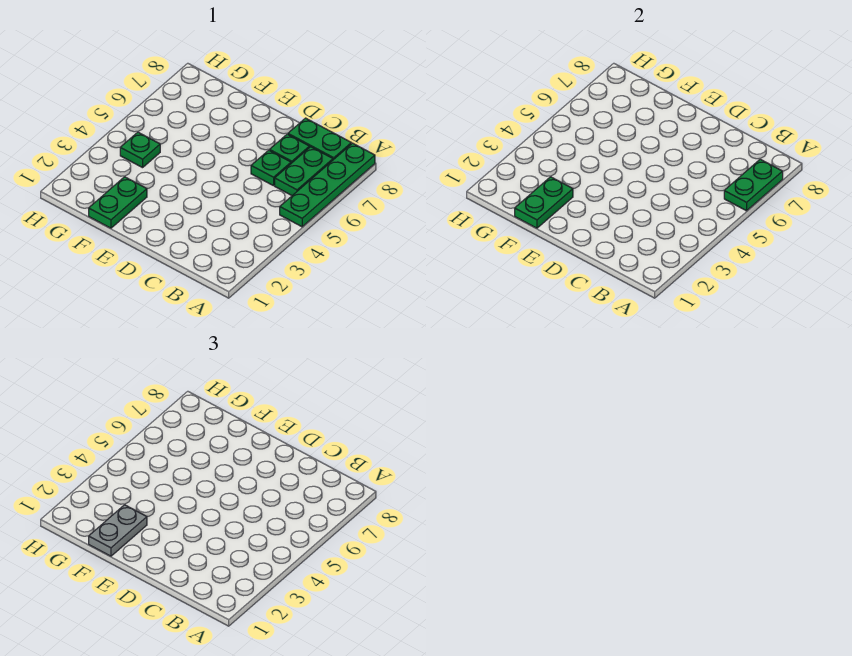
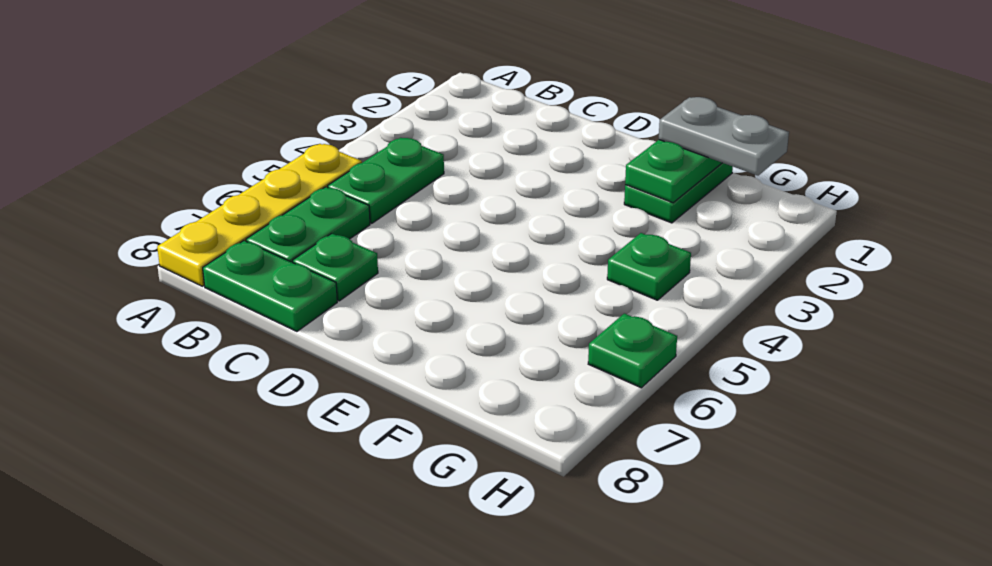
green 1x4 plate [280,143,375,227] -> yellow 1x4 plate [157,144,362,286]
green 1x2 plate [724,159,783,211] -> green 1x2 plate moved to [328,138,444,223]
green 1x1 plate [251,150,291,186] -> green 1x1 plate moved to [588,313,677,388]
grey 1x2 plate [89,505,147,556] -> grey 1x2 plate turned to [659,97,789,176]

